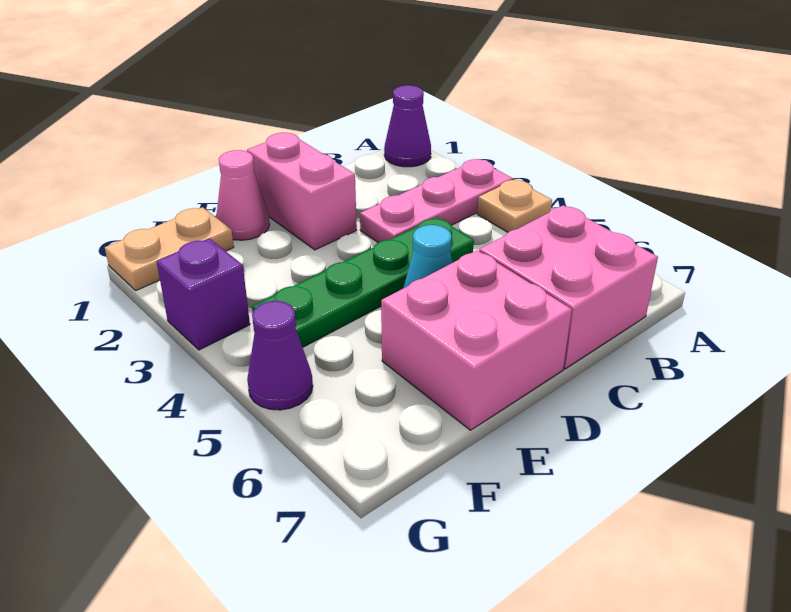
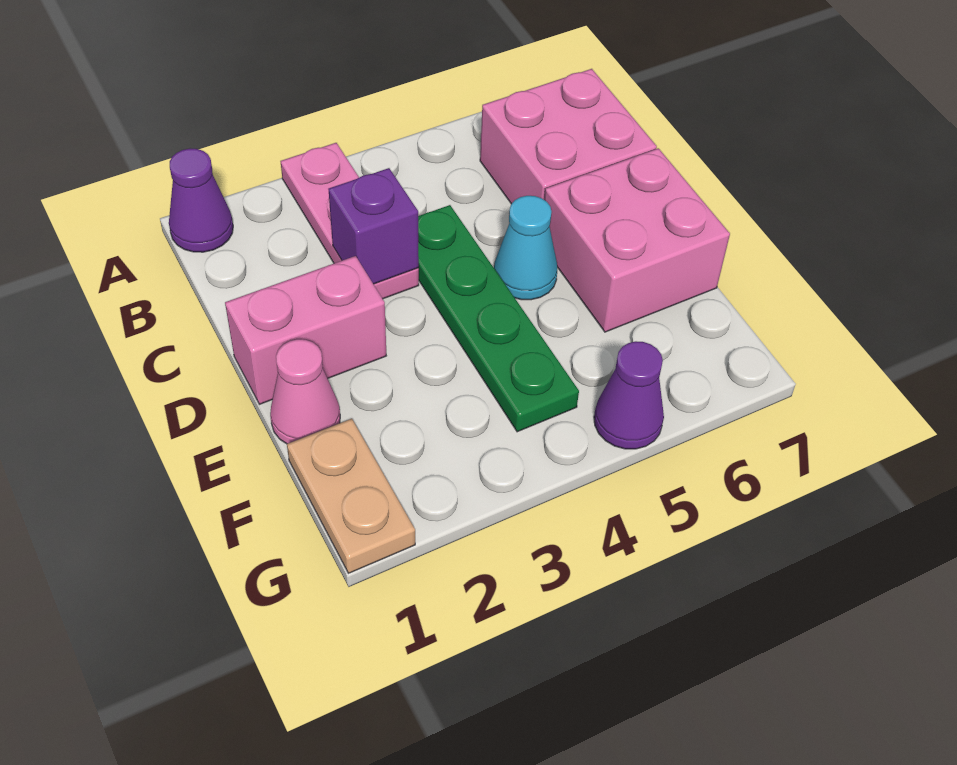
tan 1x1 plate [478,179,552,232] -> none
purple 1x1 brick [157,238,250,350] -> purple 1x1 brick moved to [328,168,419,284]

